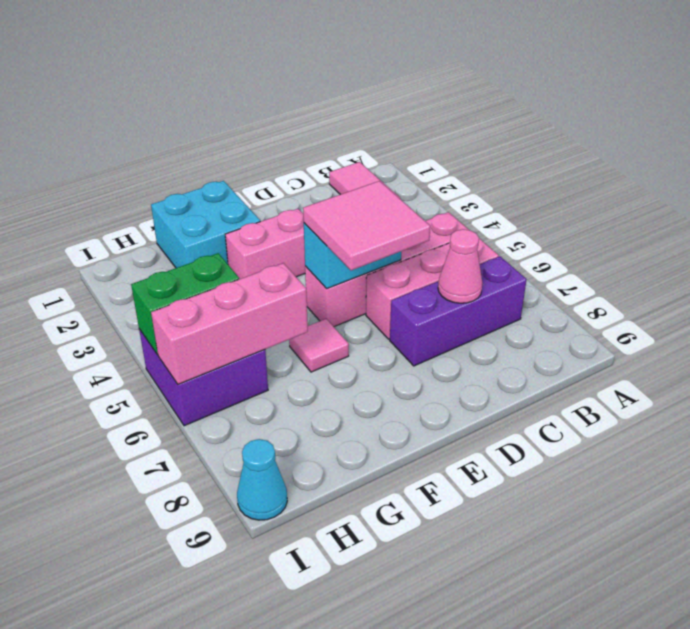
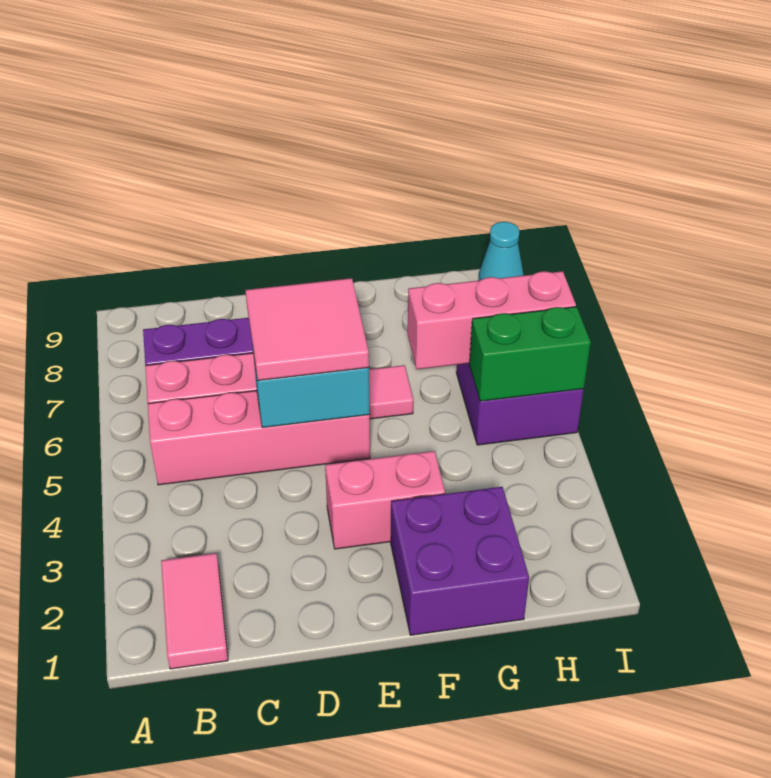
pink 1x1 cone [438,229,482,303] -> none
cyan 2x2 brick [151,181,260,268] -> purple 2x2 brick [391,487,529,635]

